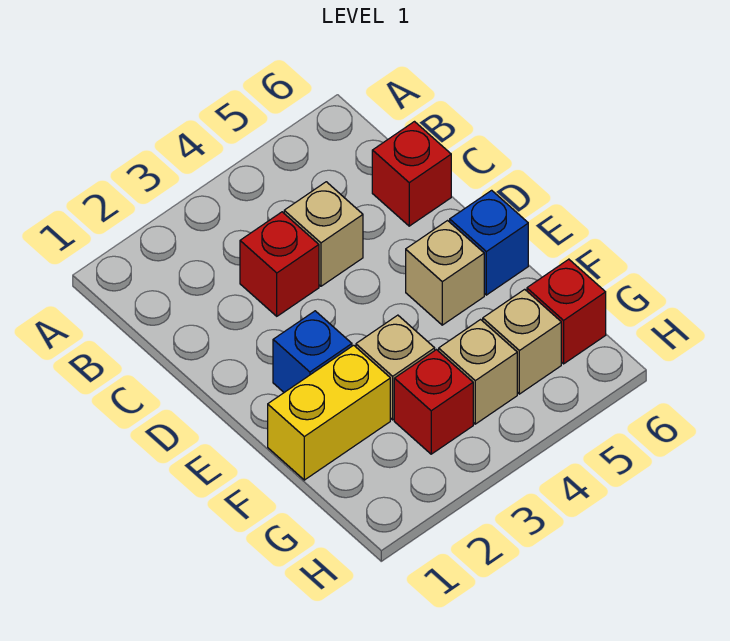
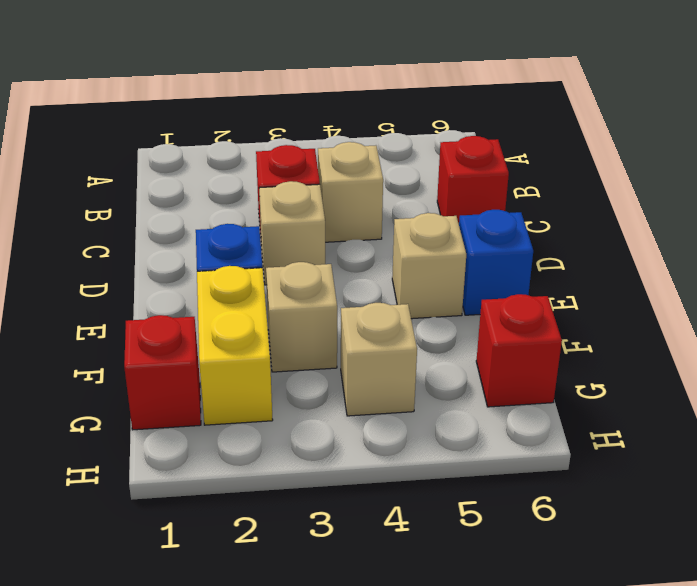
yellow 1x2 brick [268,345,390,480] -> yellow 1x2 brick turned to [197,266,273,425]
red 1x1 brick [394,350,473,454] -> red 1x1 brick moved to [124,315,201,430]
tan 1x1 brick [483,289,561,394] -> tan 1x1 brick moved to [259,181,325,285]

